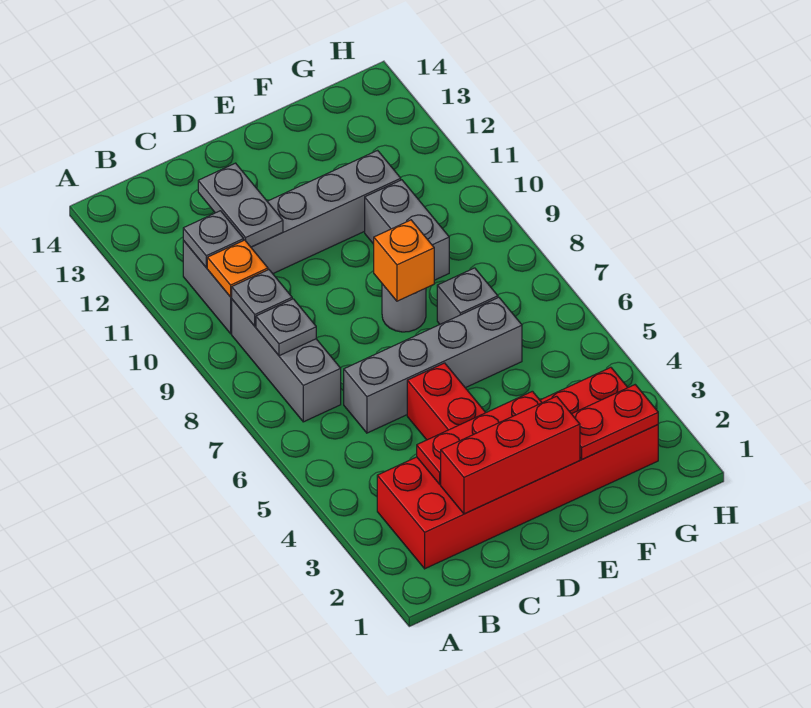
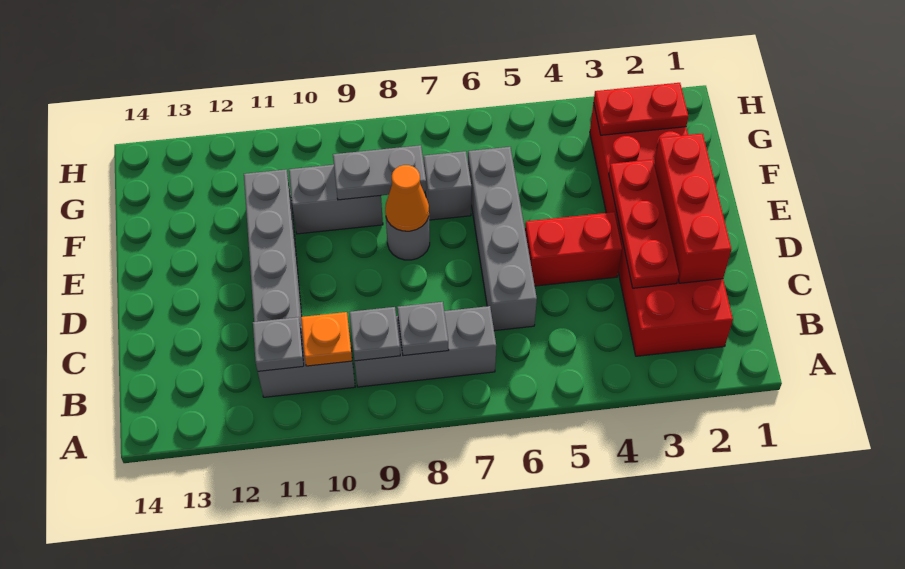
grey 1x2 plate [198,163,283,247] -> grey 1x2 plate moved to [333,145,426,200]
orange 1x1 brick [374,220,434,301] -> orange 1x1 cone [385,165,429,231]
red 1x2 plate [572,385,658,459] -> red 1x2 plate turned to [594,83,688,135]

